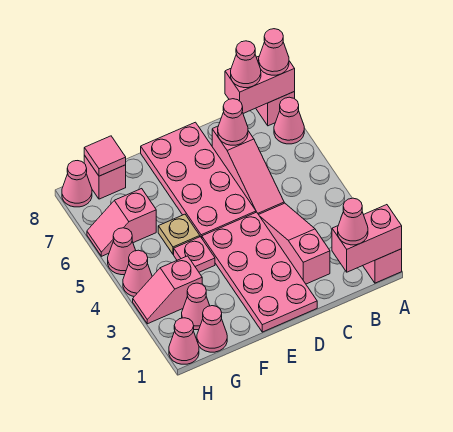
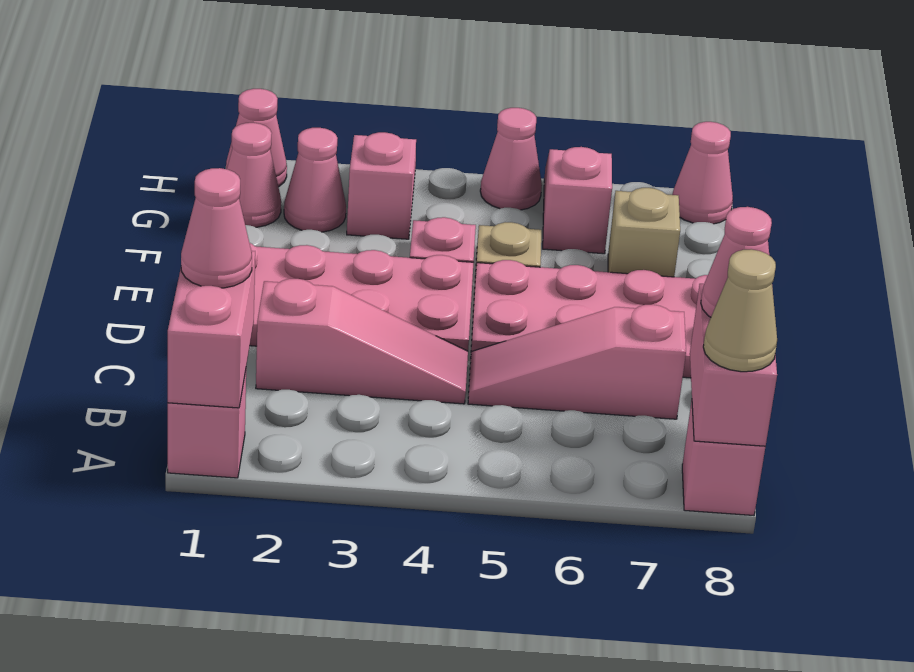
pink 1x1 cone [274,97,304,144] -> none
pink 1x1 cone [259,29,289,75] -> tan 1x1 cone [703,249,777,372]
pink 1x1 cone [218,99,248,145] -> none
none -> tan 1x1 brick [608,188,680,277]
pink 1x1 brick [84,155,126,199] -> none
pink 1x1 tile [84,136,126,176] -> none
pink 1x1 cone [123,250,152,296] -> none

